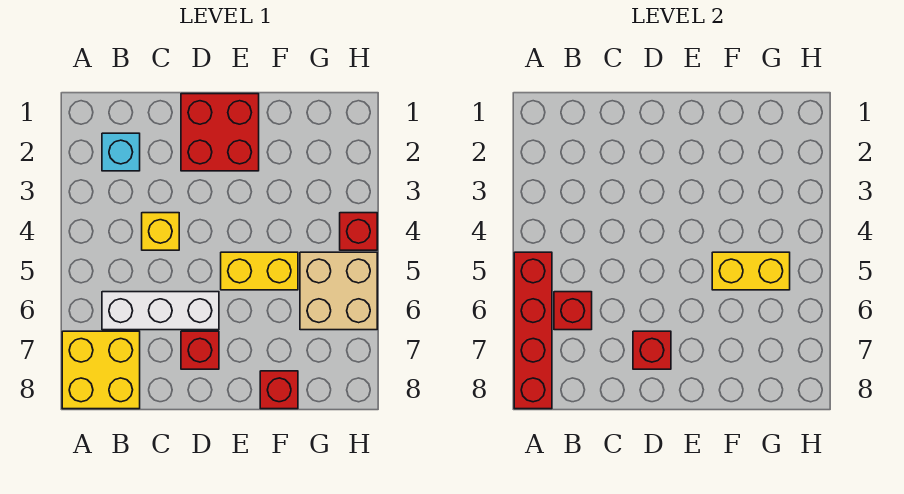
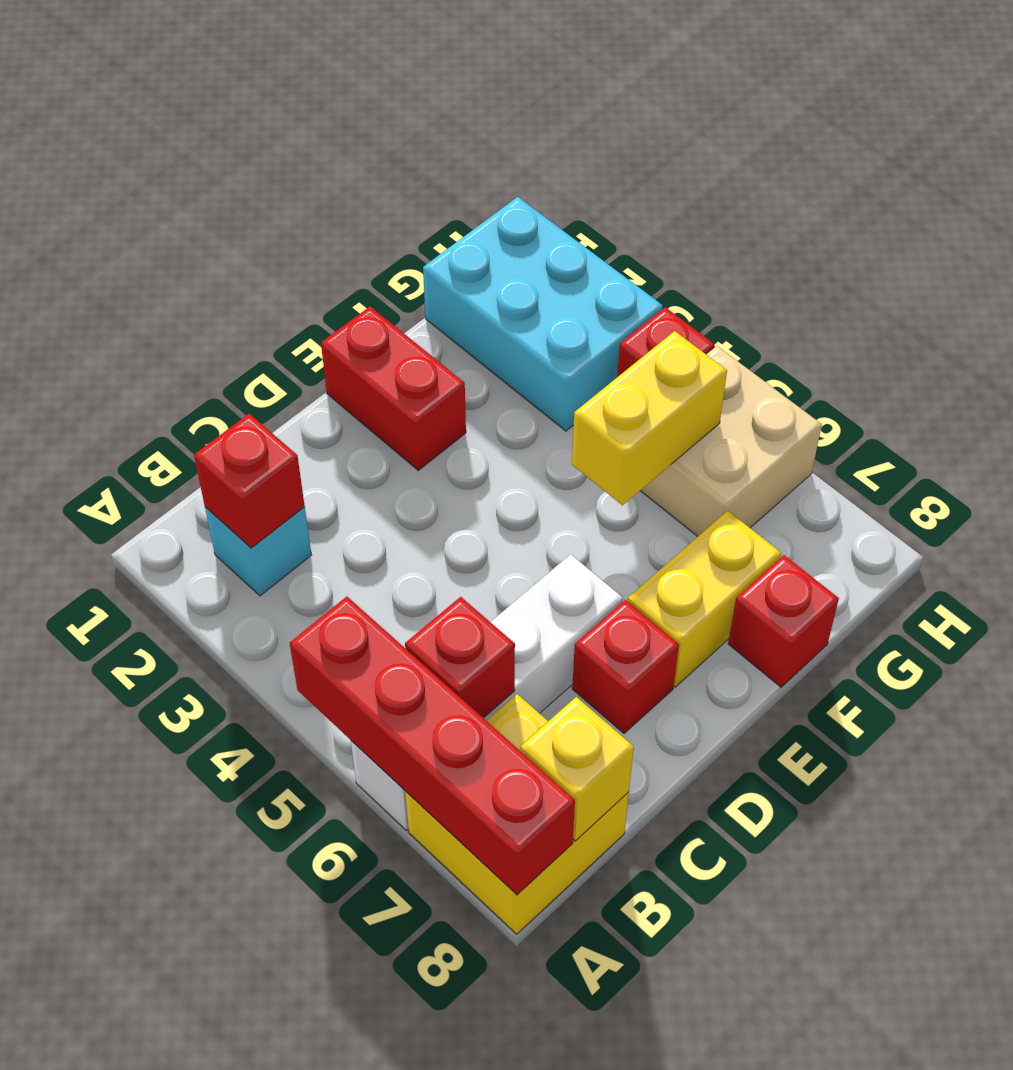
white 1x3 brick [102,292,219,330] -> white 1x4 brick [351,554,623,830]
yellow 1x1 brick [142,213,179,250] -> yellow 1x1 brick moved to [520,697,634,841]
red 2x2 brick [181,94,259,171] -> red 1x2 brick [321,306,466,470]
red 1x1 brick [633,331,671,369] -> red 1x1 brick moved to [194,414,305,548]
yellow 1x2 brick [221,252,298,290] -> yellow 1x2 brick moved to [628,511,781,687]
none -> cyan 2x3 brick [423,197,663,431]

